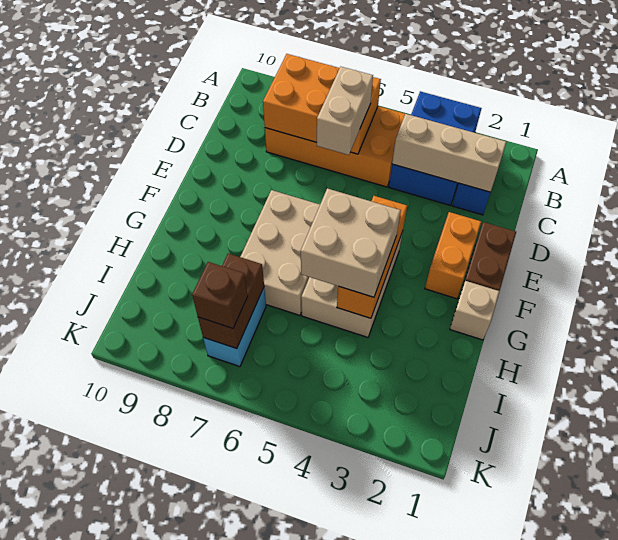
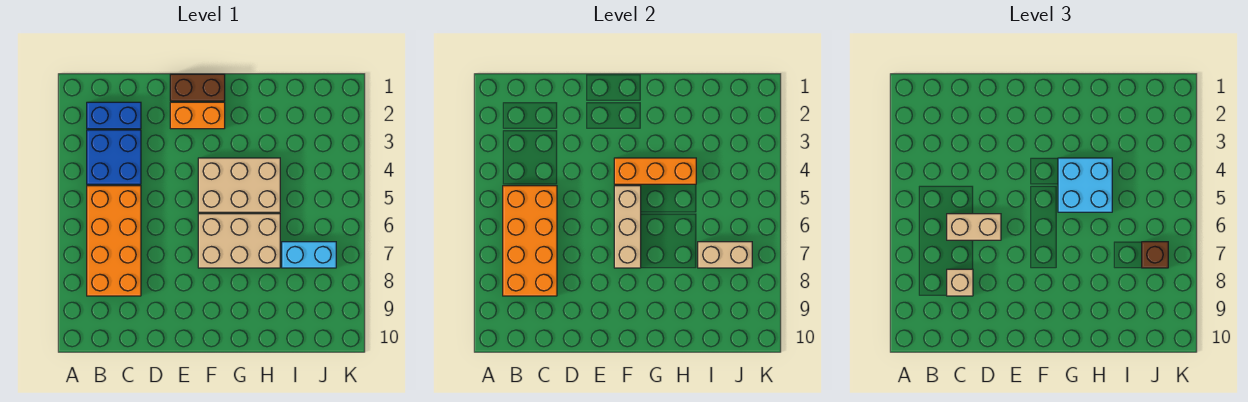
blue 2x3 brick [389,91,482,206] -> blue 2x2 brick [87,130,141,184]
orange 2x3 brick [263,54,381,154] -> orange 2x4 brick [503,186,557,296]
tan 1x3 brick [392,114,506,192] -> tan 1x3 brick moved to [614,186,641,268]
tan 1x1 brick [450,281,500,340] -> tan 1x1 brick moved to [947,269,973,296]
tan 2x2 brick [301,188,401,297] -> cyan 2x2 brick [1058,158,1112,212]
brown 1x2 brick [198,253,264,349] -> tan 1x2 brick [698,242,752,268]

